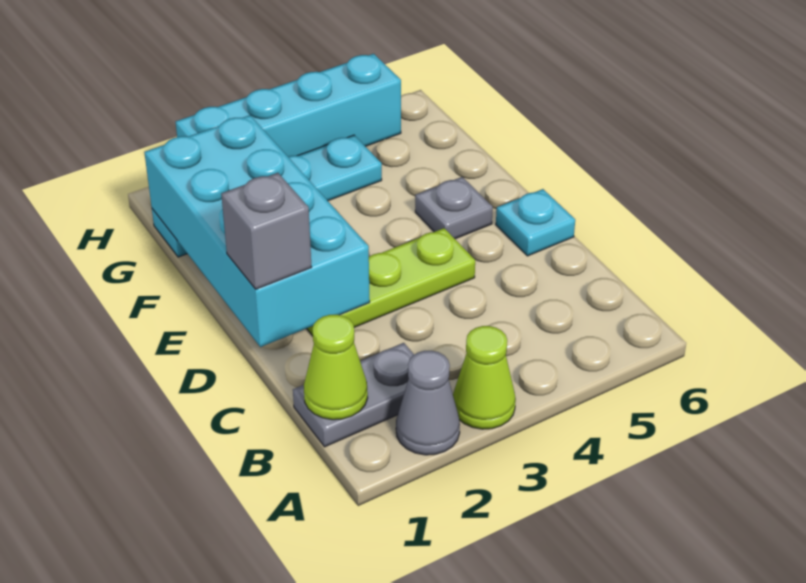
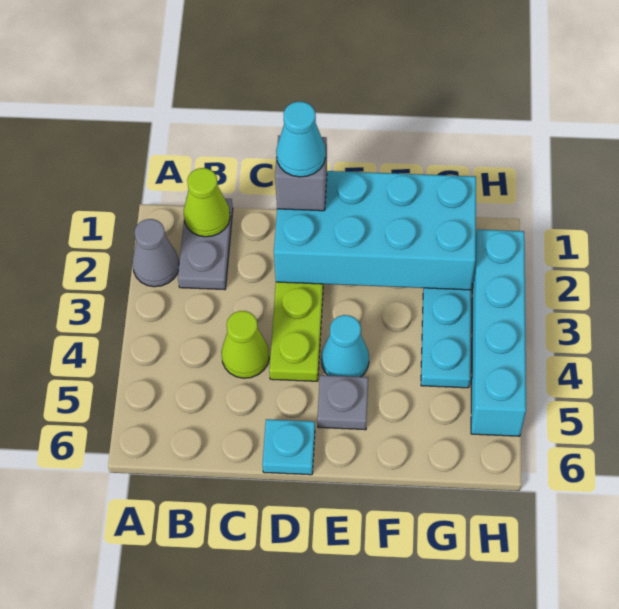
lime 1x1 cone [453,326,516,429] -> lime 1x1 cone moved to [221,311,269,378]
none -> cyan 1x1 cone [276,102,326,177]
none -> cyan 1x1 cone [321,315,369,377]

